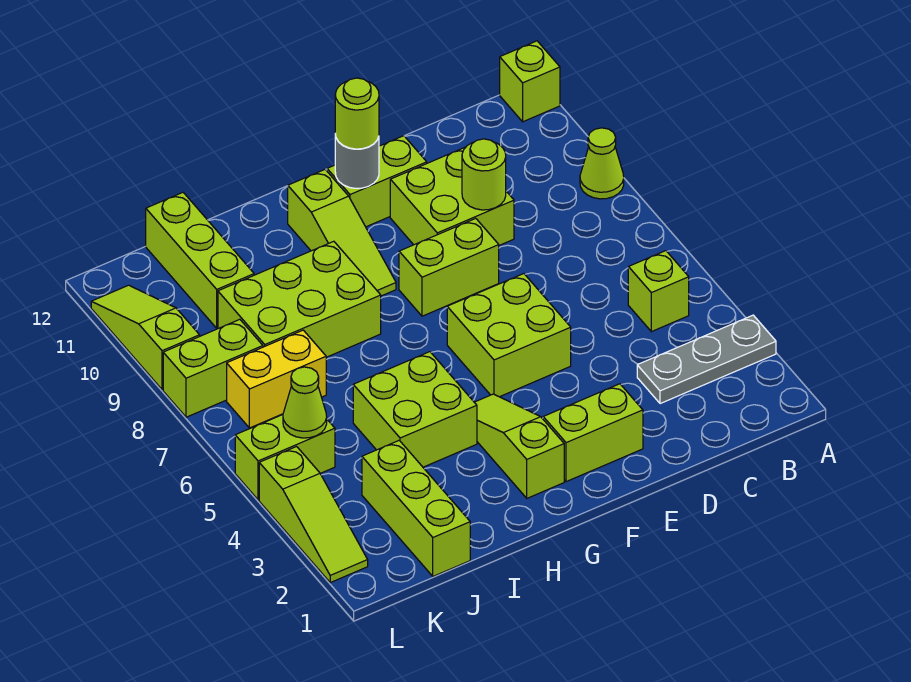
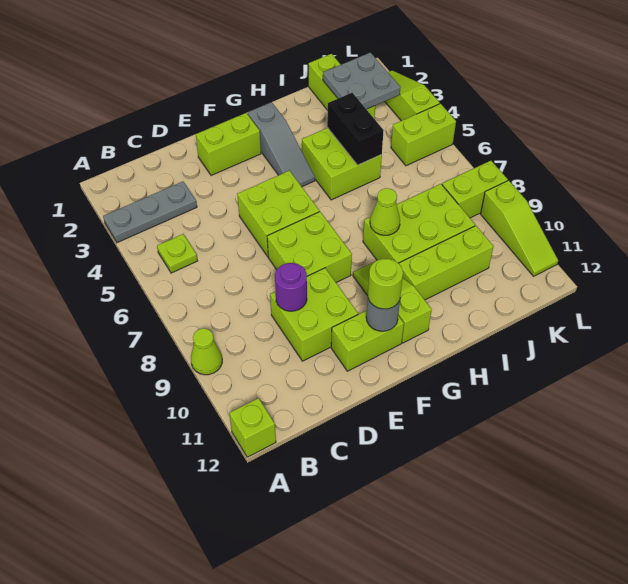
lime 1x1 brick [628,251,689,332] -> lime 1x1 plate [157,234,197,273]
lime 1x1 round brick [462,139,506,210] -> purple 1x1 round brick [275,263,307,311]
lime 1x2 brick [399,218,499,316] -> lime 2x2 brick [267,212,352,282]
lime 1x3 slope [474,394,564,498] -> grey 1x3 slope [248,102,315,187]
none -> black 1x2 brick [327,93,384,165]
none -> grey 2x2 plate [323,52,400,109]
yellow 1x2 brick [227,330,326,428] -> none
lime 1x3 brick [146,193,254,328] -> lime 1x3 brick turned to [399,226,493,300]
lime 1x1 cone [283,367,327,438] -> lime 1x1 cone moved to [370,188,400,235]

